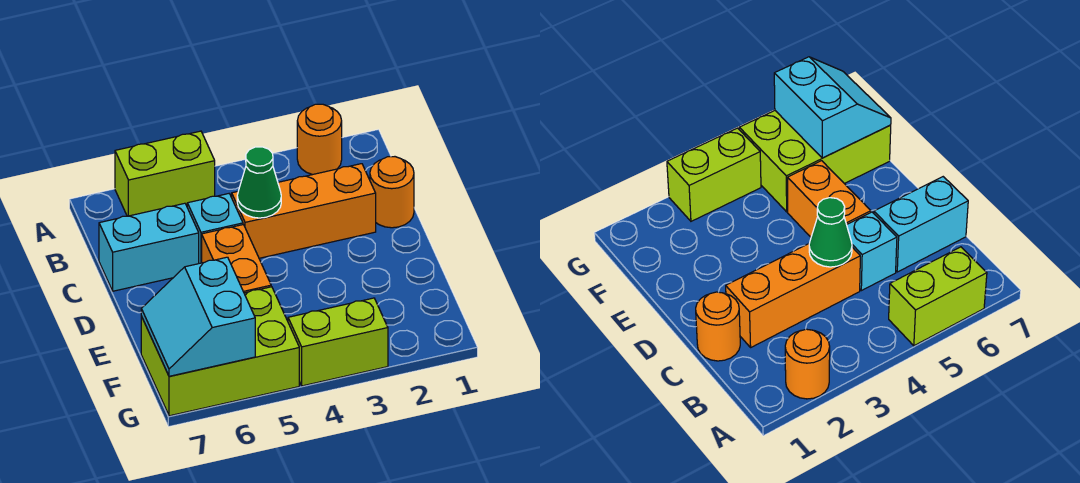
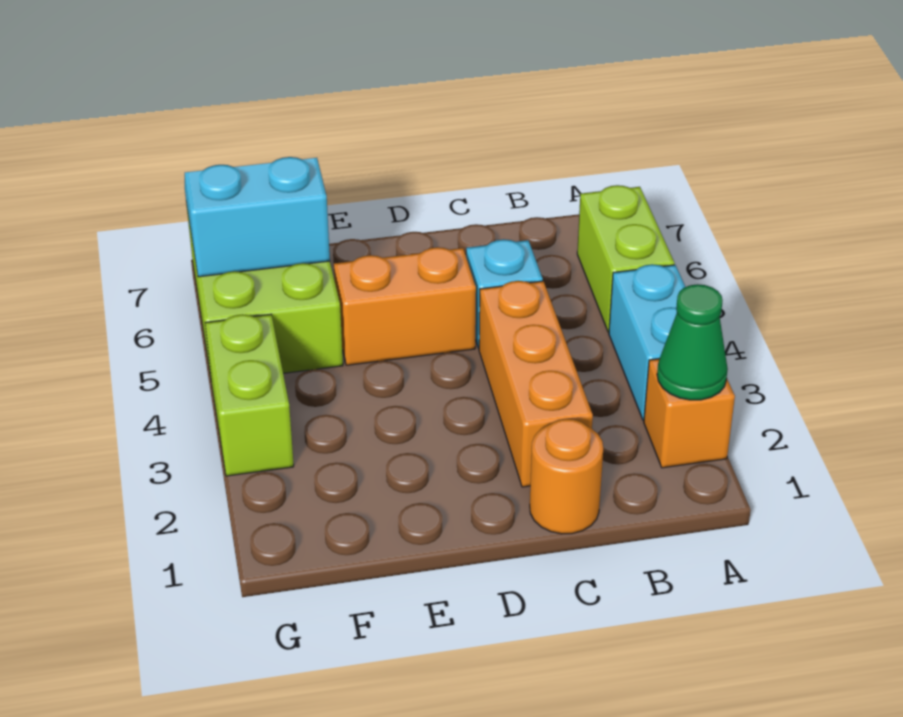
orange 1x1 round brick [297,104,342,175] -> orange 1x1 brick [644,359,735,468]
green 1x1 cone [237,147,281,218] -> green 1x1 cone moved to [657,284,728,400]
cyan 1x2 brick [99,203,199,291] -> cyan 1x2 brick moved to [609,264,685,420]

